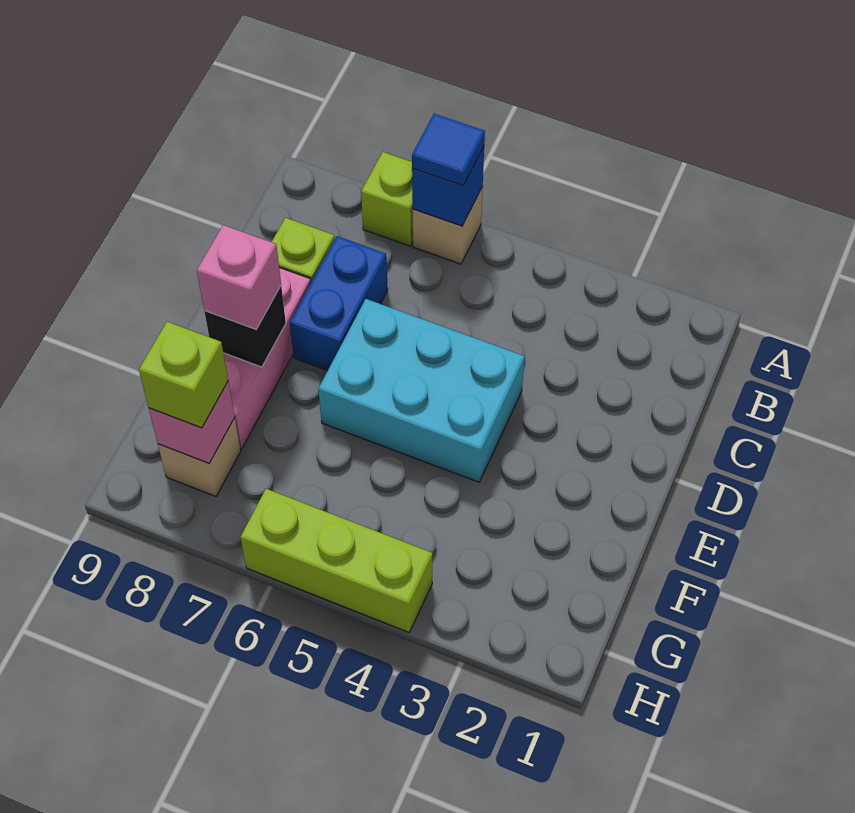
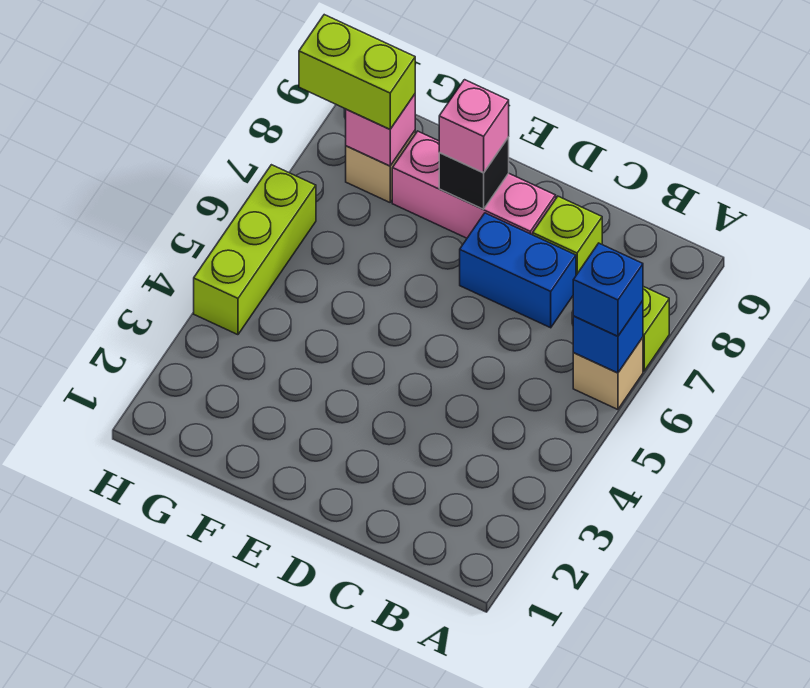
blue 1x1 tile [412,114,485,185] -> blue 1x1 brick [573,243,643,336]
cyan 2x3 brick [318,299,525,482] -> none
lime 1x1 brick [139,322,228,428] -> lime 1x2 brick [299,15,415,129]

